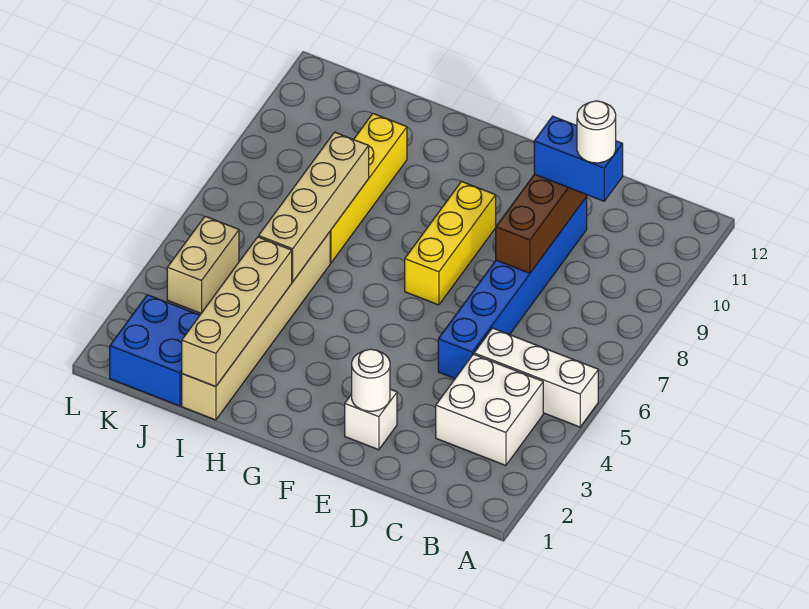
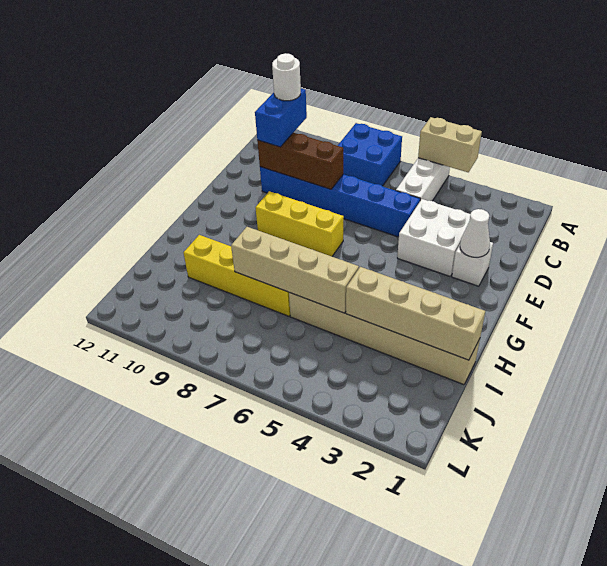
white 2x2 brick [436,354,543,466] -> white 2x2 brick moved to [397,199,471,276]
white 1x1 round brick [352,349,390,411] -> white 1x1 cone [460,209,490,257]
blue 2x2 brick [110,295,200,406] -> blue 2x2 brick moved to [338,123,402,186]
tan 1x2 brick [167,216,239,313] -> tan 1x2 brick moved to [418,117,482,172]

